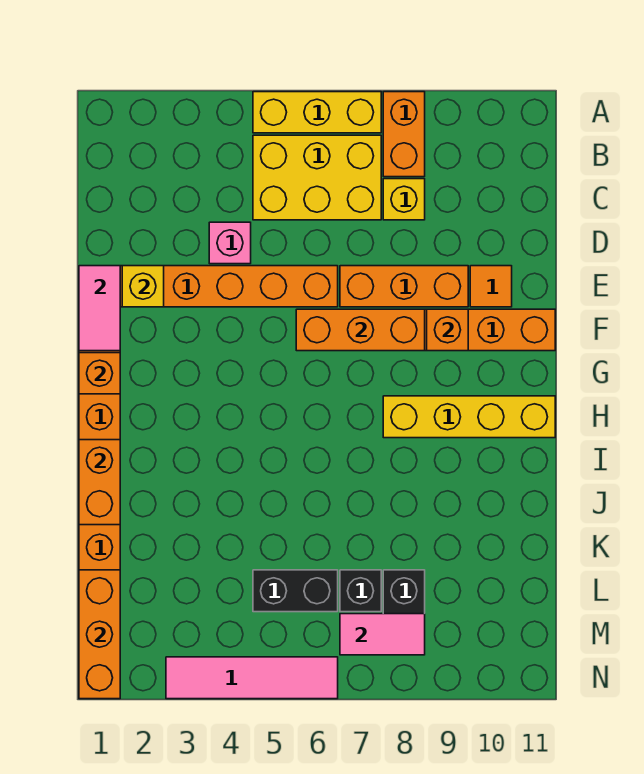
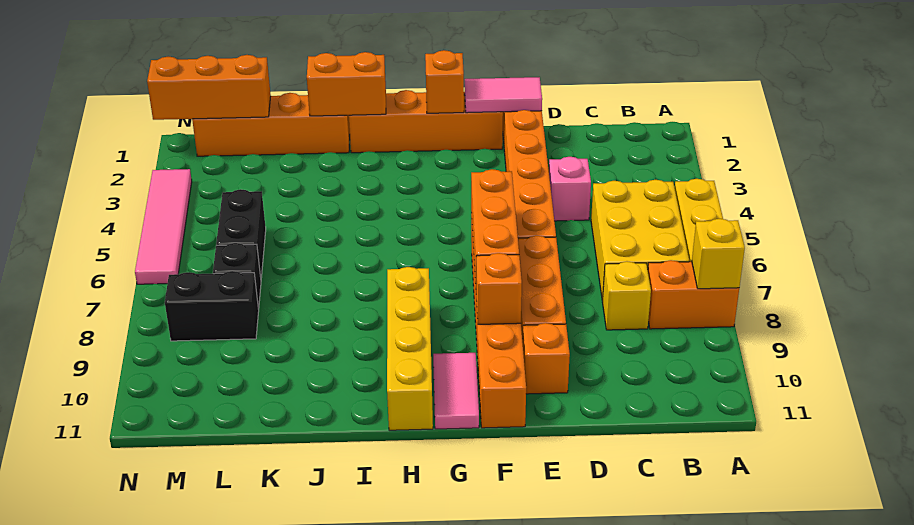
yellow 1x1 brick [122,266,164,307] -> yellow 1x1 brick moved to [692,219,745,289]
orange 1x1 tile [470,266,512,307] -> orange 1x1 brick [523,323,570,394]
pink 1x2 tile [340,614,425,655] -> pink 1x2 tile moved to [433,353,479,429]

